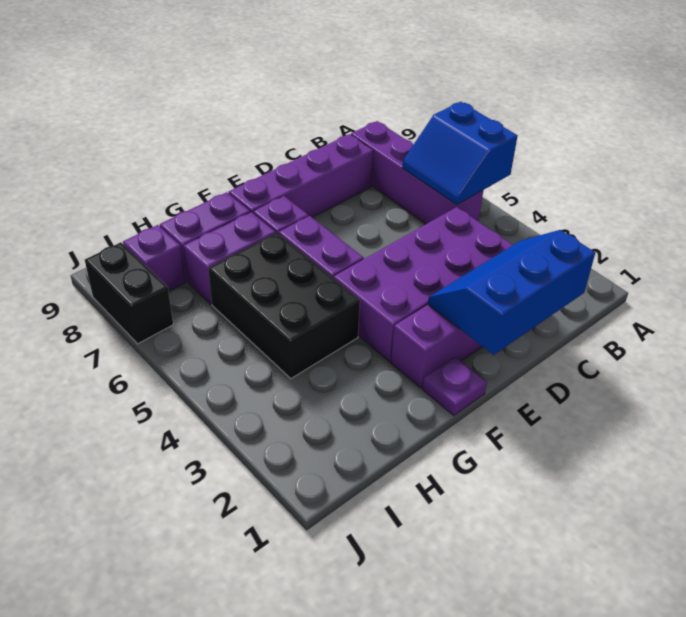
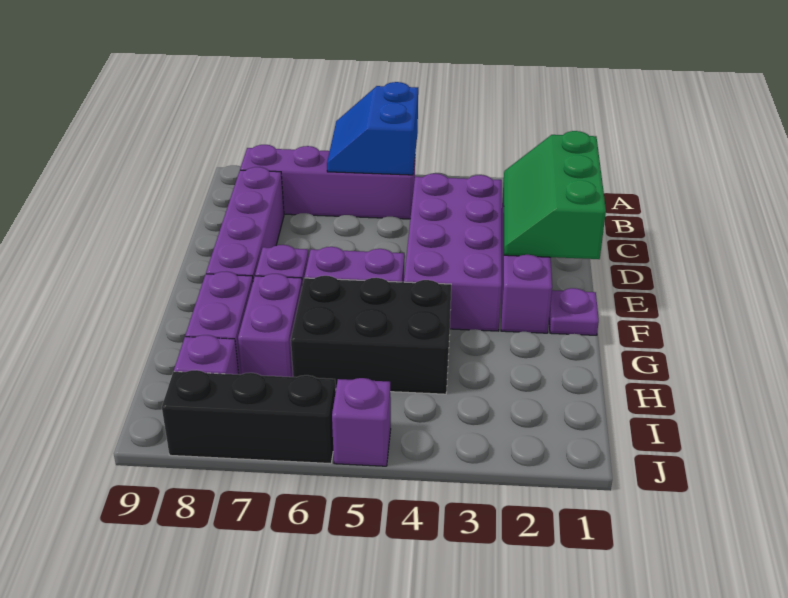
blue 2x2 slope [402,102,517,205] -> blue 2x2 slope turned to [327,82,418,175]
blue 2x3 slope [428,230,595,355] -> green 2x3 slope [504,131,606,259]
none -> purple 1x1 brick [332,378,391,466]
black 1x2 brick [85,242,173,344] -> black 1x3 brick [162,370,336,464]

